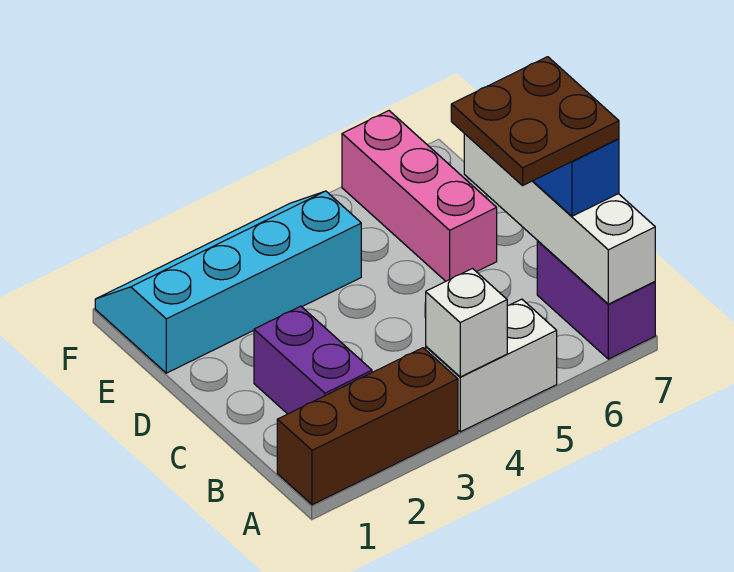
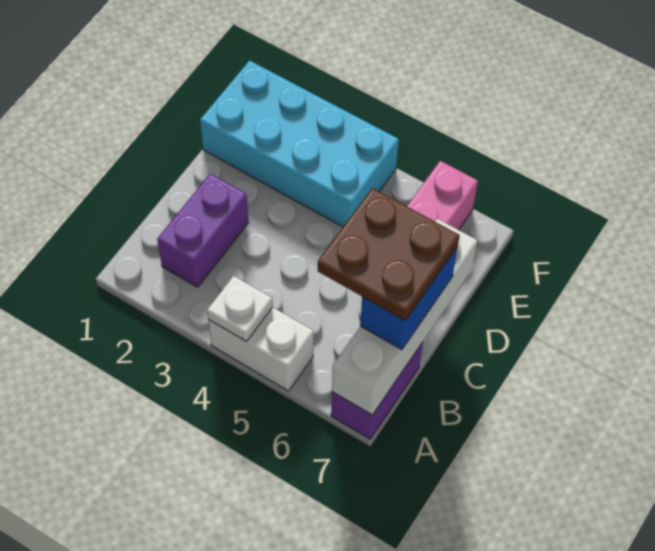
brown 1x3 brick [277,348,458,505] -> none
white 1x1 brick [426,269,507,377] -> white 1x1 plate [207,276,273,342]
cyan 2x4 slope [95,191,361,373] -> cyan 2x4 brick [200,60,399,227]

